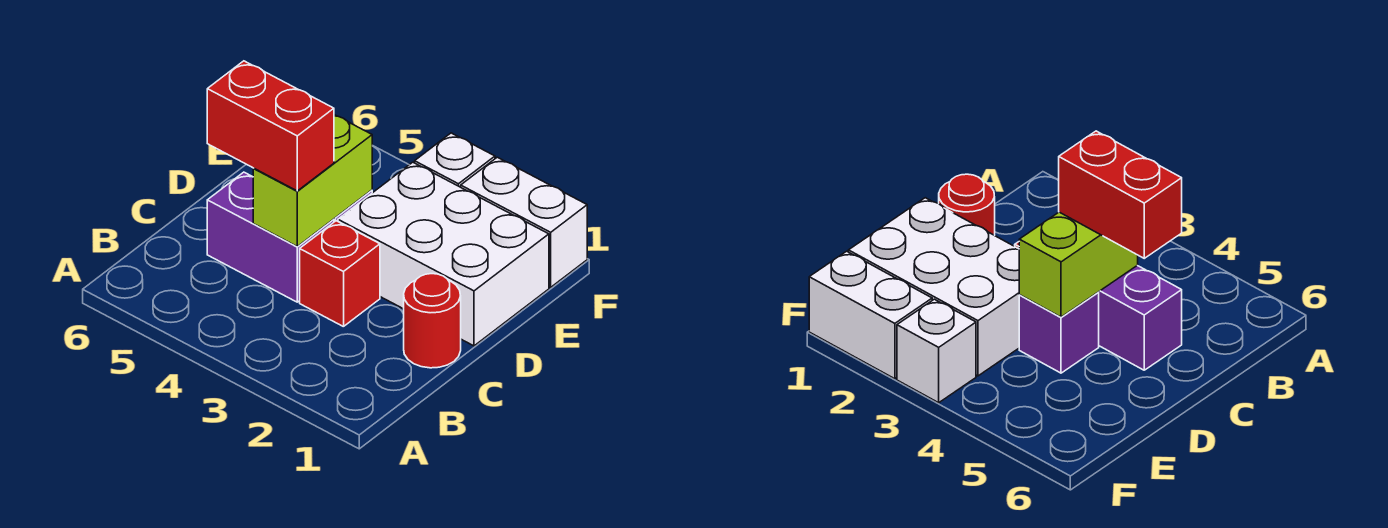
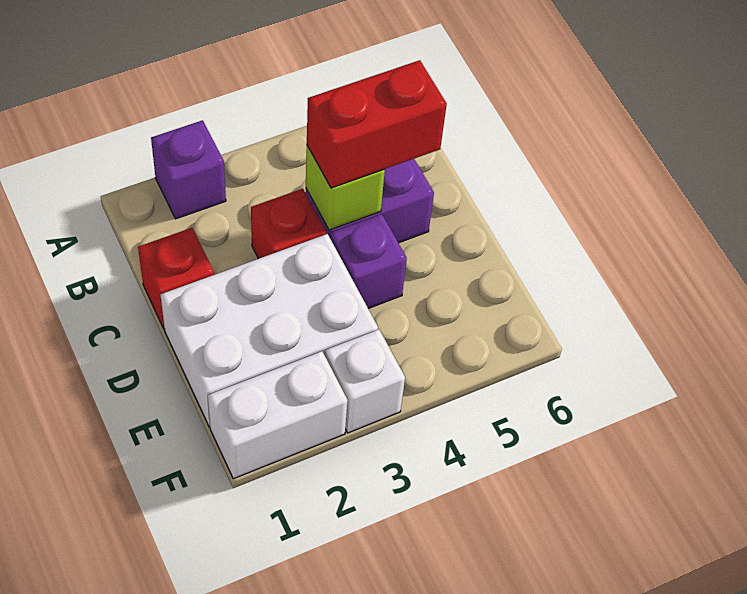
none -> purple 1x1 brick [151,120,226,219]
red 1x1 round brick [404,274,461,368] -> red 1x1 brick [138,228,214,328]
lime 1x2 brick [253,115,372,246] -> lime 1x1 brick [306,146,385,230]

